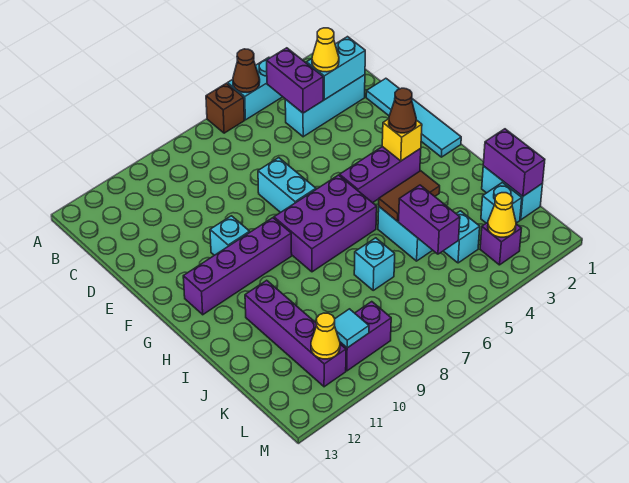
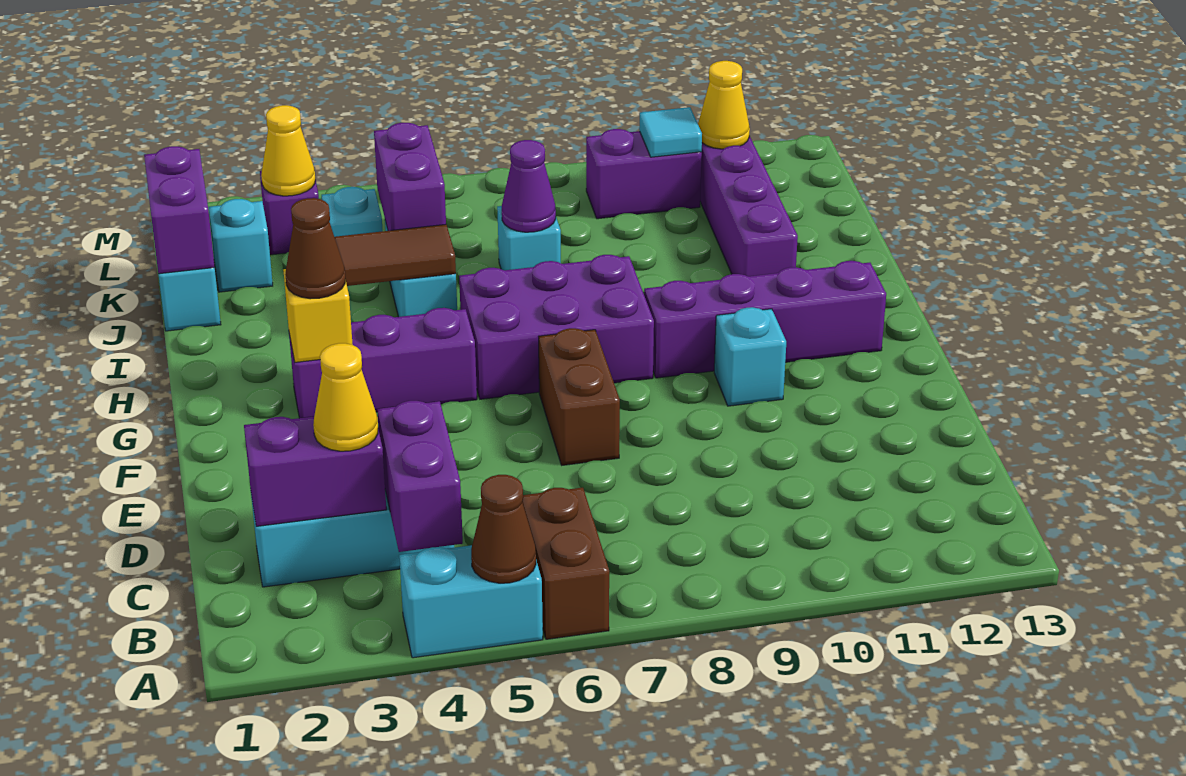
brown 1x1 brick [206,83,244,133] -> brown 1x2 brick [522,488,609,639]
cyan 1x2 brick [306,37,365,100] -> purple 1x2 brick [244,417,386,526]
cyan 1x4 tile [366,78,461,157] -> none
cyan 1x2 brick [258,158,316,212] -> brown 1x2 brick [539,328,620,465]
none -> purple 1x1 cone [502,140,556,232]

